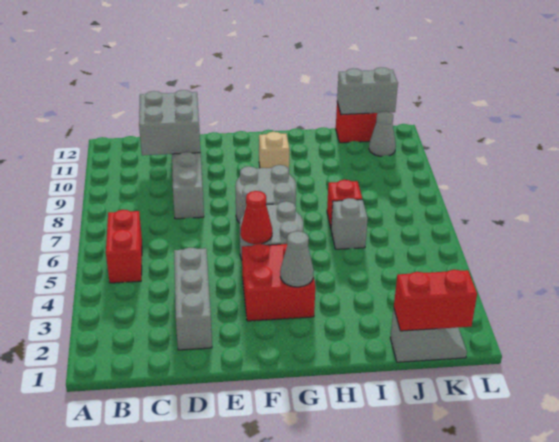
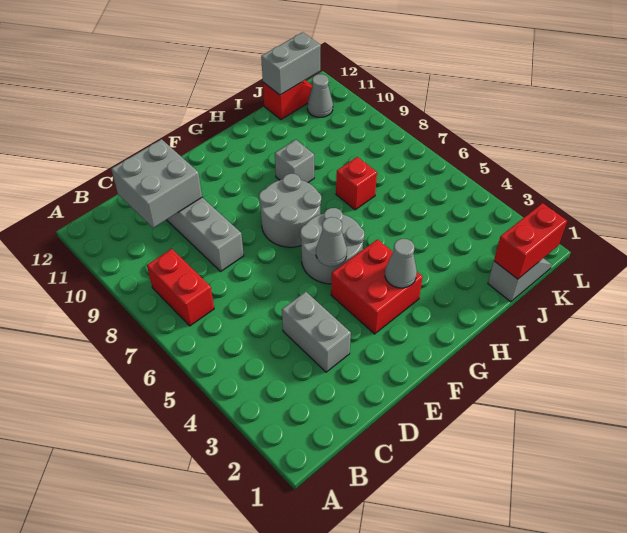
red 1x2 brick [106,210,142,283] -> red 1x2 brick moved to [147,249,214,326]
grey 1x3 brick [174,247,212,350] -> grey 1x2 brick [282,292,351,372]
red 1x1 cone [241,191,272,244] -> grey 1x1 cone [316,217,347,266]
tan 1x1 brick [259,132,289,169] -> none
grey 1x1 brick [331,198,368,249] -> grey 1x1 brick moved to [275,140,314,183]

